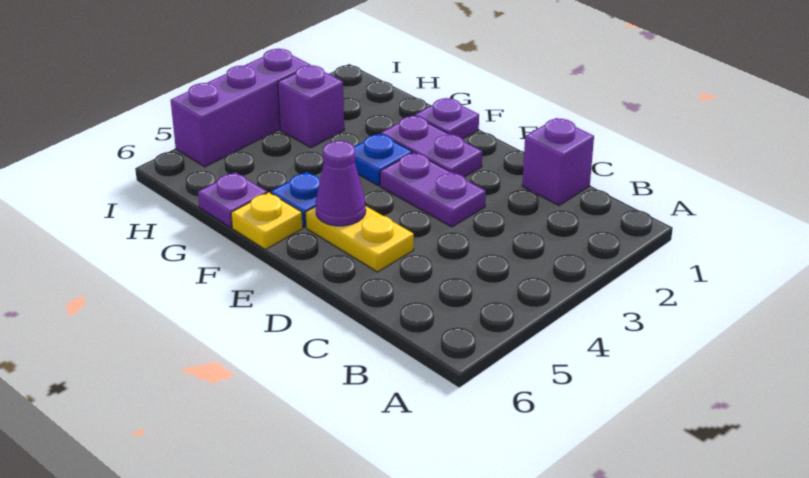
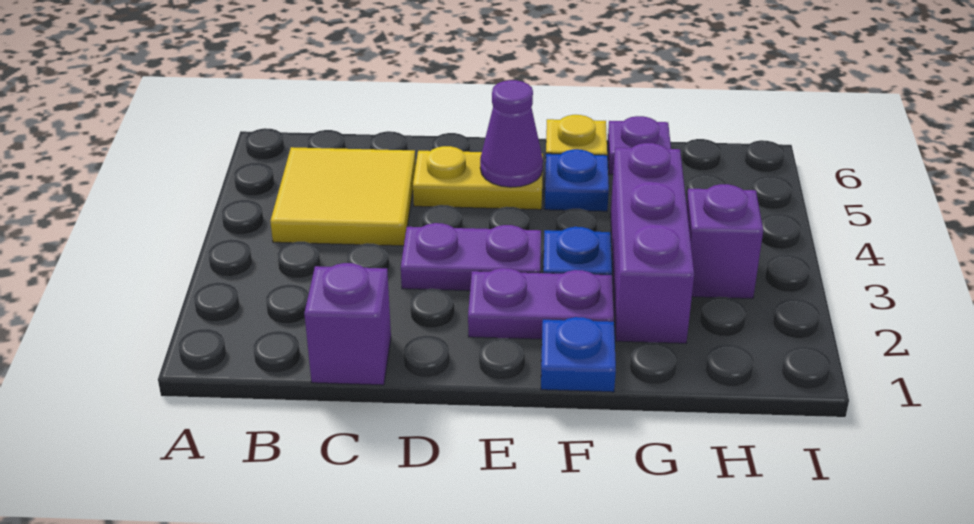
none -> yellow 2x2 tile [270,147,416,246]
purple 1x1 plate [415,98,479,139] -> blue 1x1 plate [541,317,616,392]
purple 1x3 brick [171,49,310,167] -> purple 1x3 brick moved to [611,143,694,343]

